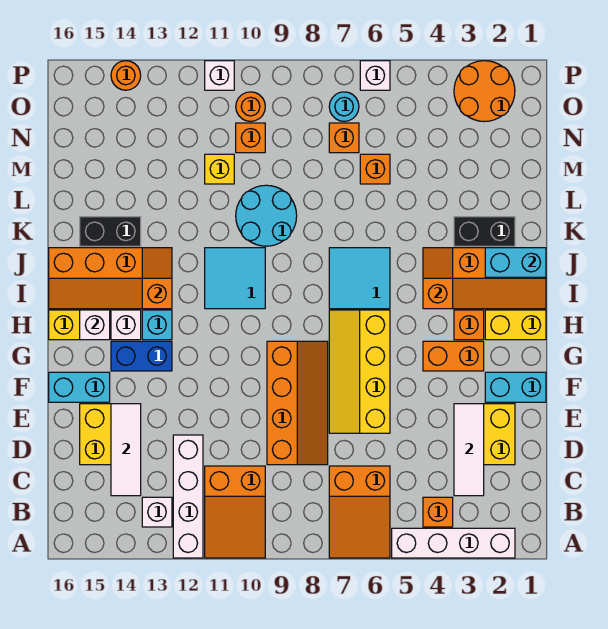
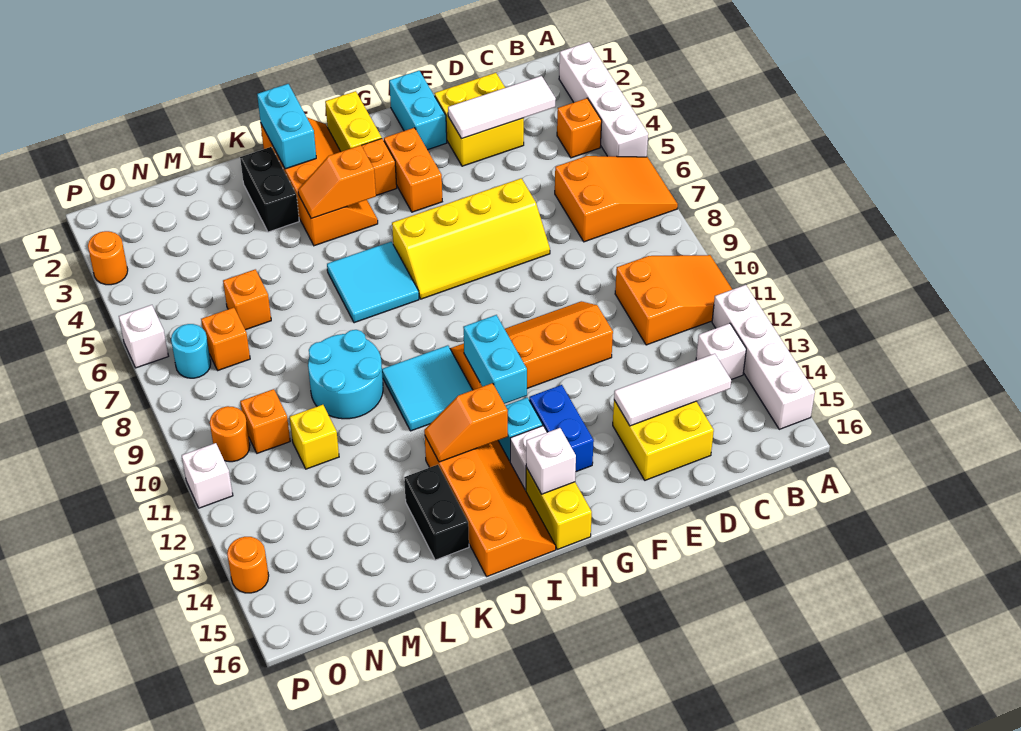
white 1x4 brick [173,435,203,558] -> white 1x4 brick turned to [712,285,815,429]
orange 2x4 slope [267,341,328,465] -> orange 2x4 slope moved to [450,301,613,390]
cyan 1x2 brick [49,372,110,402] -> cyan 1x2 brick moved to [463,315,527,404]
orange 2x2 round brick [454,61,515,122] -> orange 1x1 round brick [88,231,128,285]

